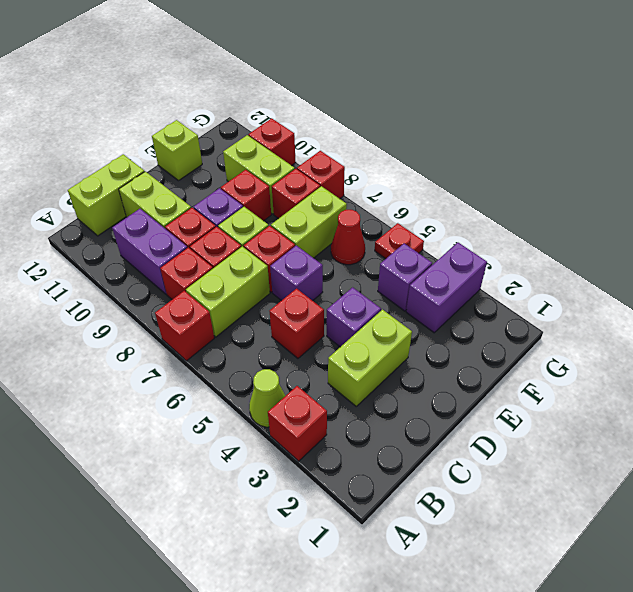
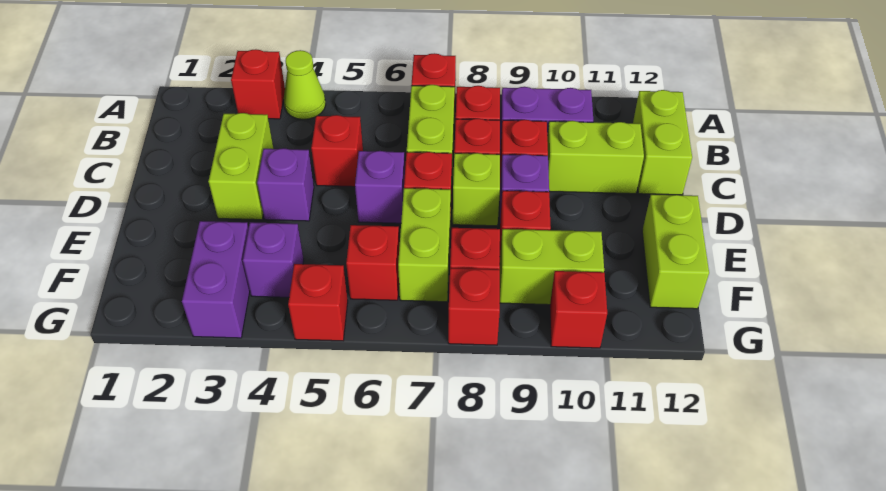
lime 1x1 brick [152,120,202,181] -> lime 1x2 brick [642,194,709,309]
red 1x1 cone [331,210,365,265] -> red 1x1 brick [346,225,400,300]
red 1x1 plate [375,223,424,259] -> red 1x1 brick [288,264,348,341]

